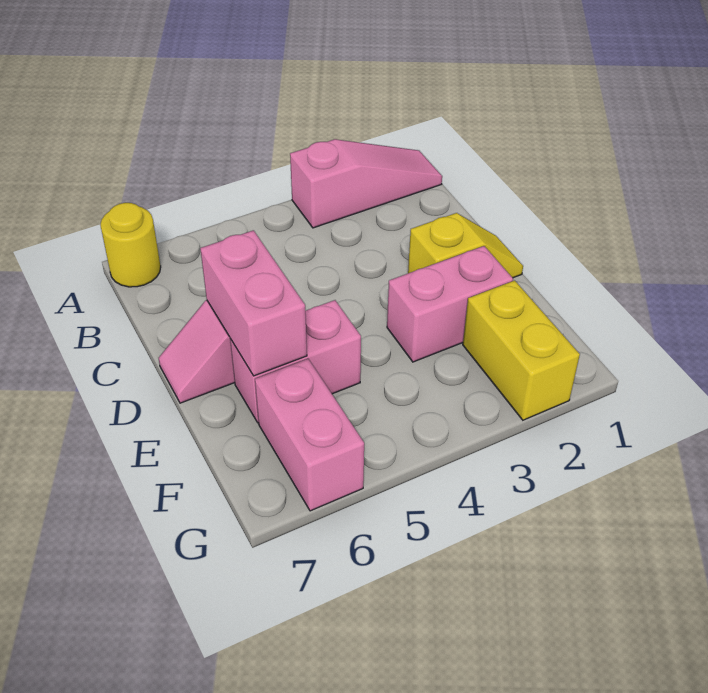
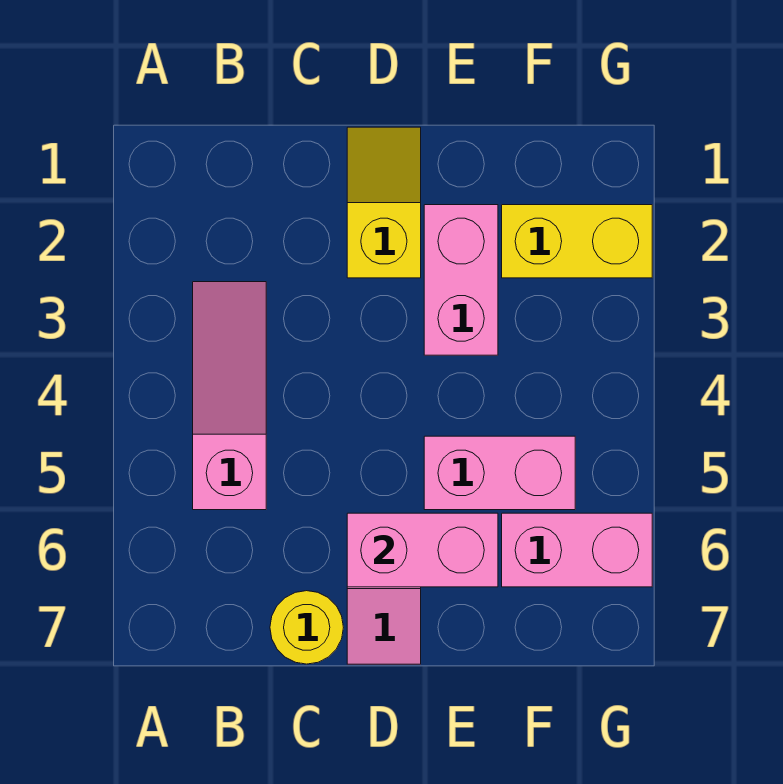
pink 1x3 slope [290,139,442,228] -> pink 1x3 slope moved to [193,282,266,510]
yellow 1x1 round brick [100,203,161,287] -> yellow 1x1 round brick moved to [270,591,343,664]
pink 1x2 brick [230,300,361,423] -> pink 1x2 brick turned to [424,436,575,510]

